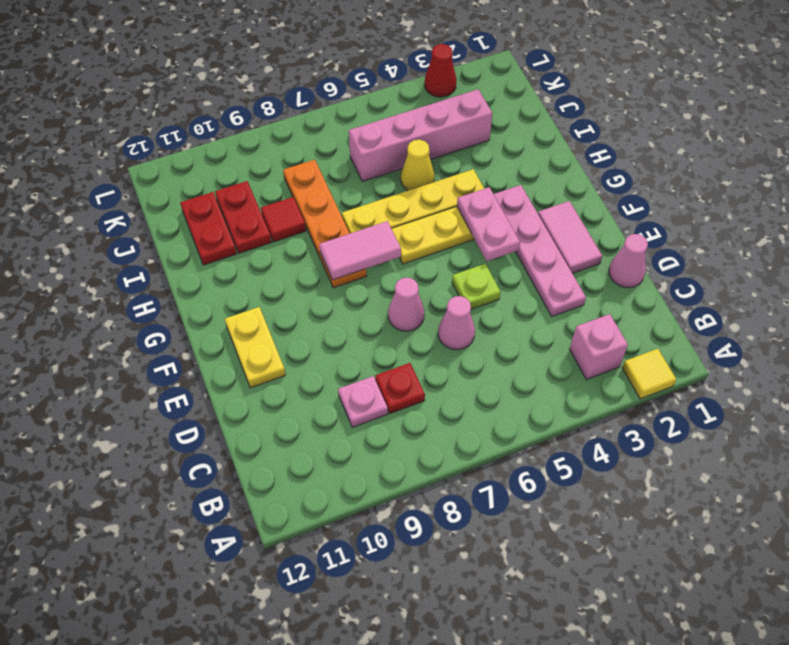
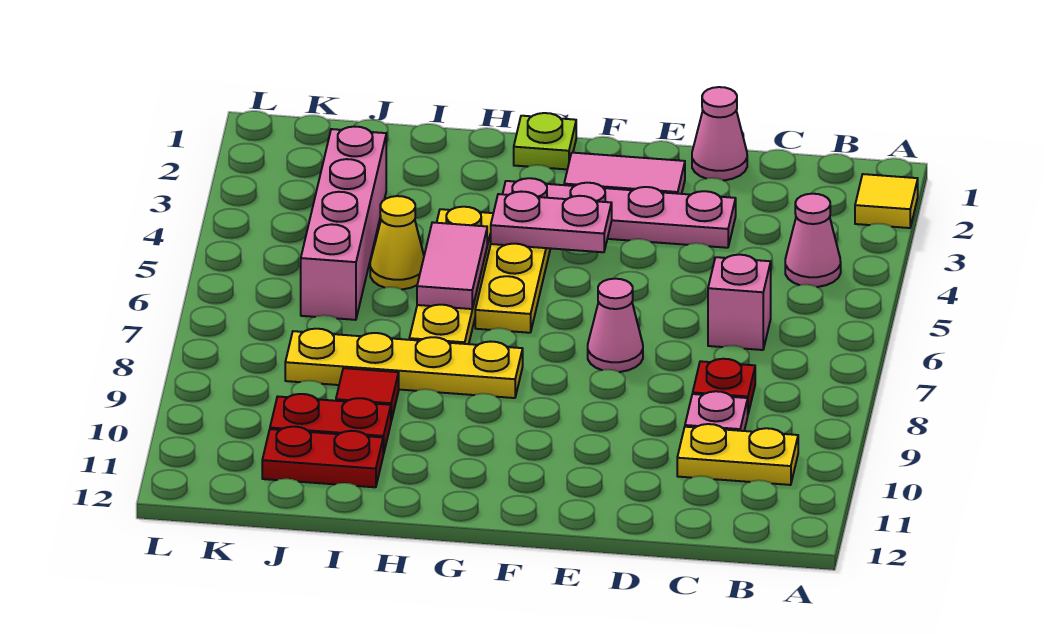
pink 1x1 brick [570,314,628,379] -> pink 1x1 brick moved to [708,255,771,350]
pink 1x1 cone [438,296,475,350] -> pink 1x1 cone moved to [785,194,841,287]
lime 1x1 plate [452,264,500,309] -> lime 1x1 plate moved to [514,113,576,169]
yellow 1x2 plate [225,307,286,388] -> yellow 1x2 plate moved to [677,424,798,485]
pink 1x2 tile [319,221,401,280] -> pink 1x2 tile moved to [417,222,487,309]
orange 1x4 plate [283,160,366,288] -> yellow 1x4 plate [285,329,523,398]
red 1x1 cone [425,44,457,97] -> none

